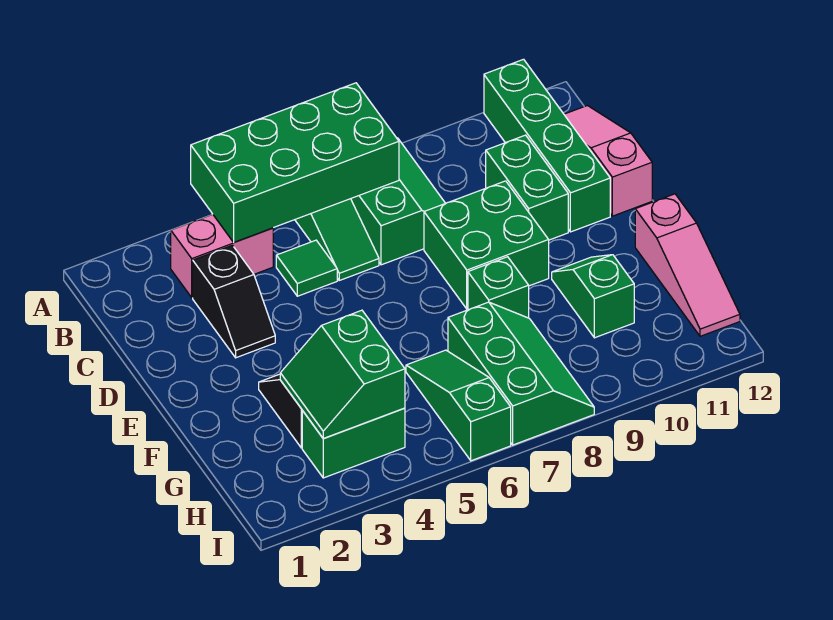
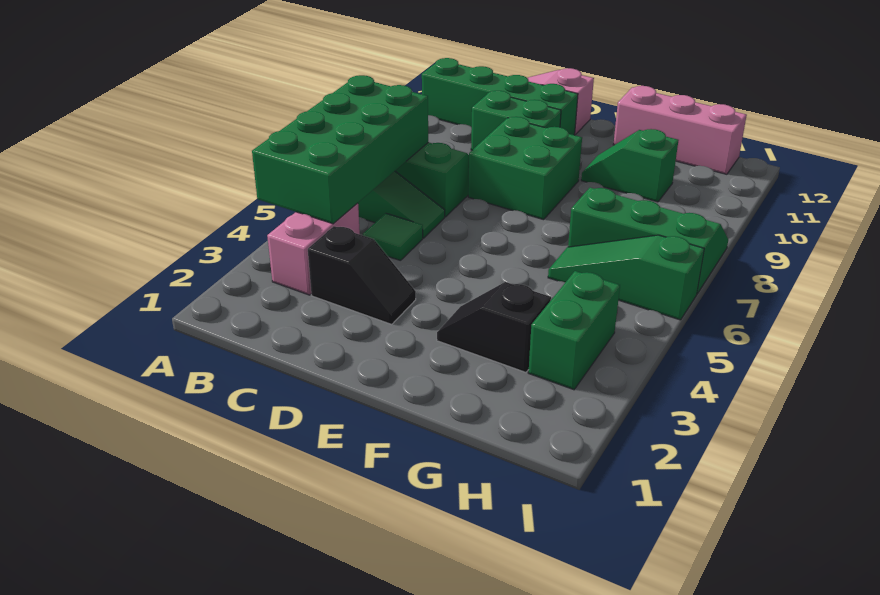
green 1x1 brick [468,257,529,318] -> none
pink 1x3 slope [635,194,740,336] -> pink 1x3 brick [613,86,747,174]
green 2x2 slope [280,310,405,439] -> none

